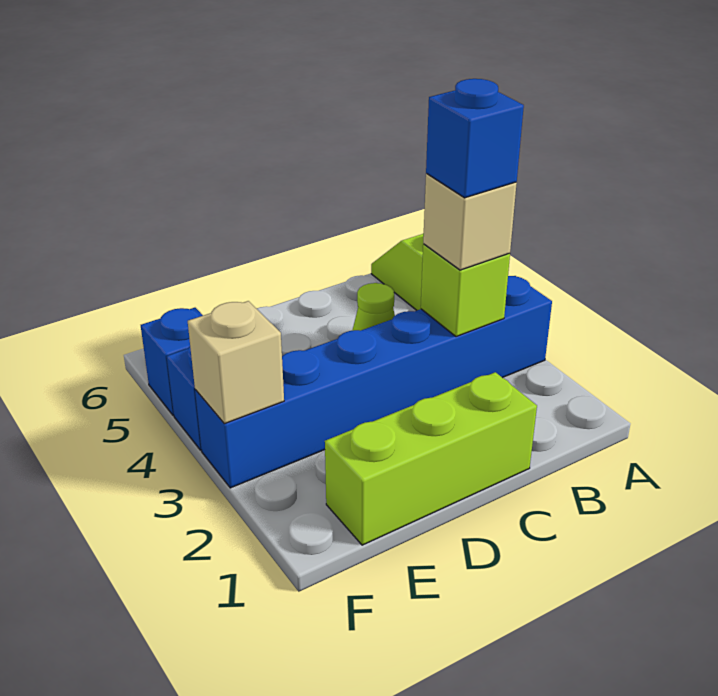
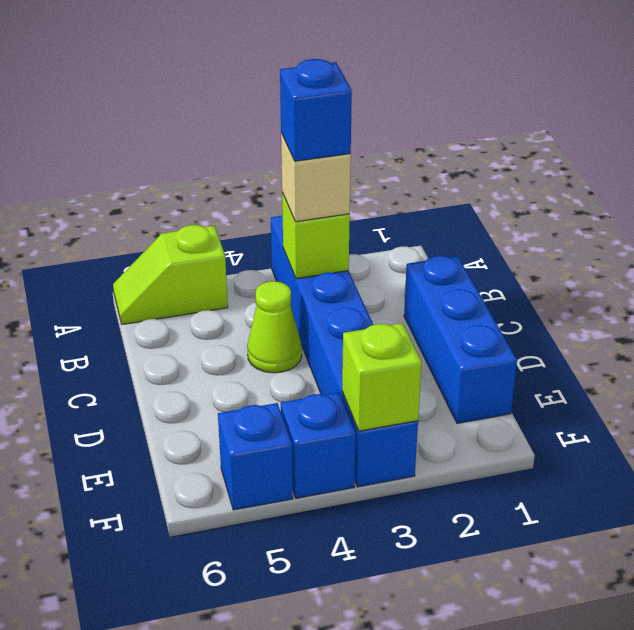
lime 1x3 brick [325,372,537,545] -> blue 1x3 brick [404,255,517,423]
tan 1x1 brick [188,301,284,424] -> lime 1x1 brick [342,323,422,431]

